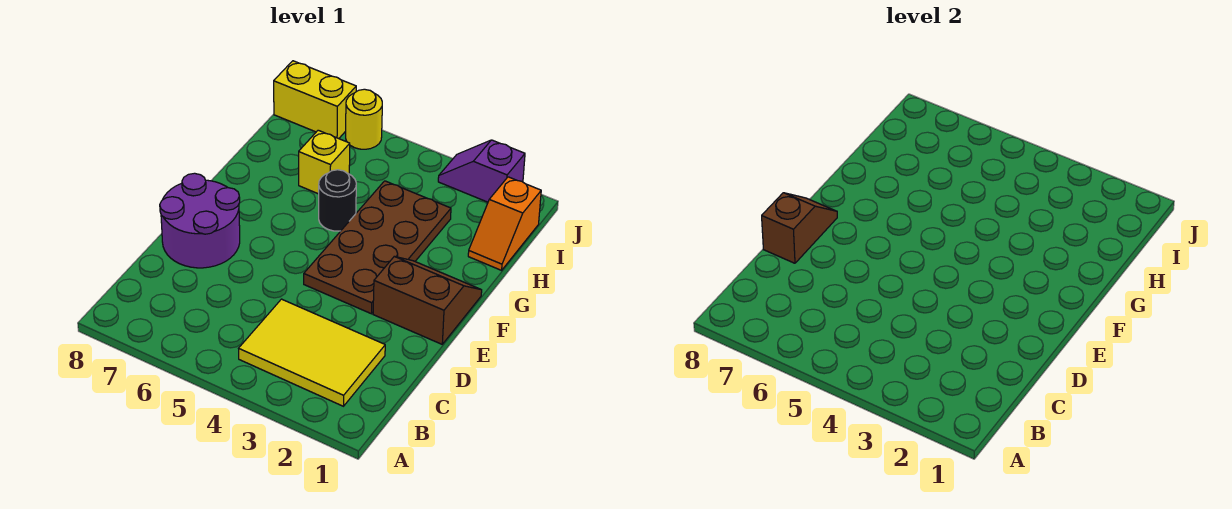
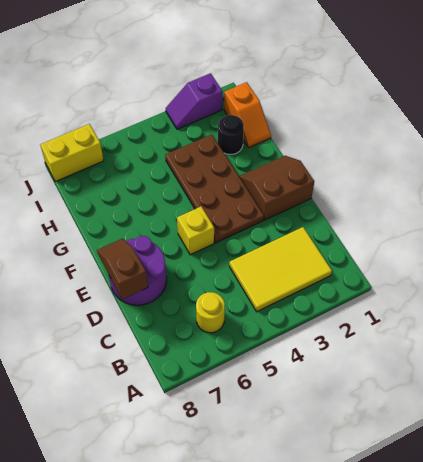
black 1x1 round brick [319,170,356,231] -> black 1x1 round brick moved to [218,115,244,154]
yellow 1x1 brick [299,130,350,194] -> yellow 1x1 brick moved to [177,207,214,255]
yellow 1x1 round brick [346,89,382,149] -> yellow 1x1 round brick moved to [196,292,225,333]

